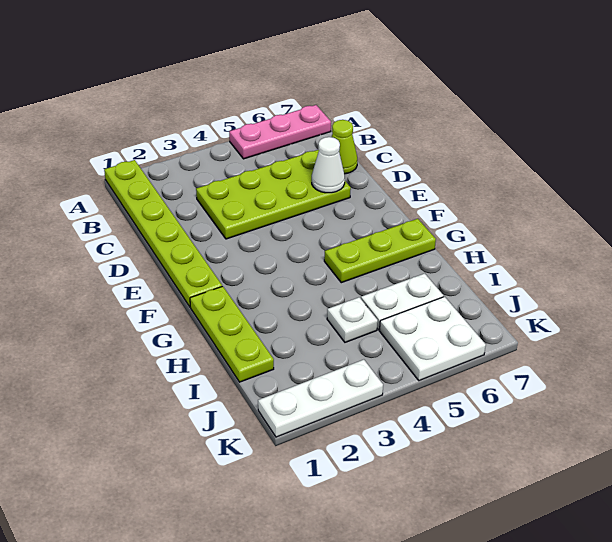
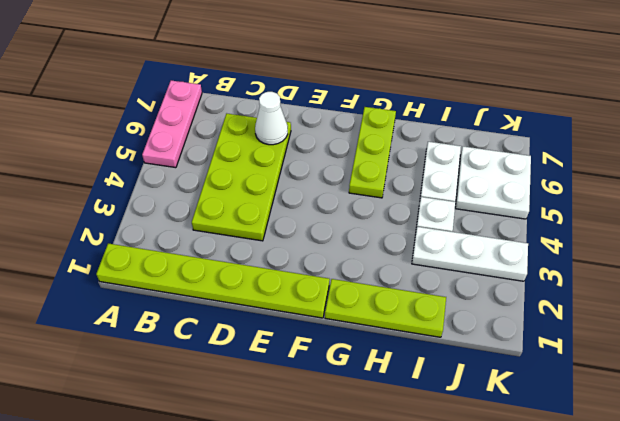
lime 1x1 cone [332,120,357,174] -> none
white 1x3 plate [258,360,383,437] -> white 1x3 plate turned to [412,227,528,281]

